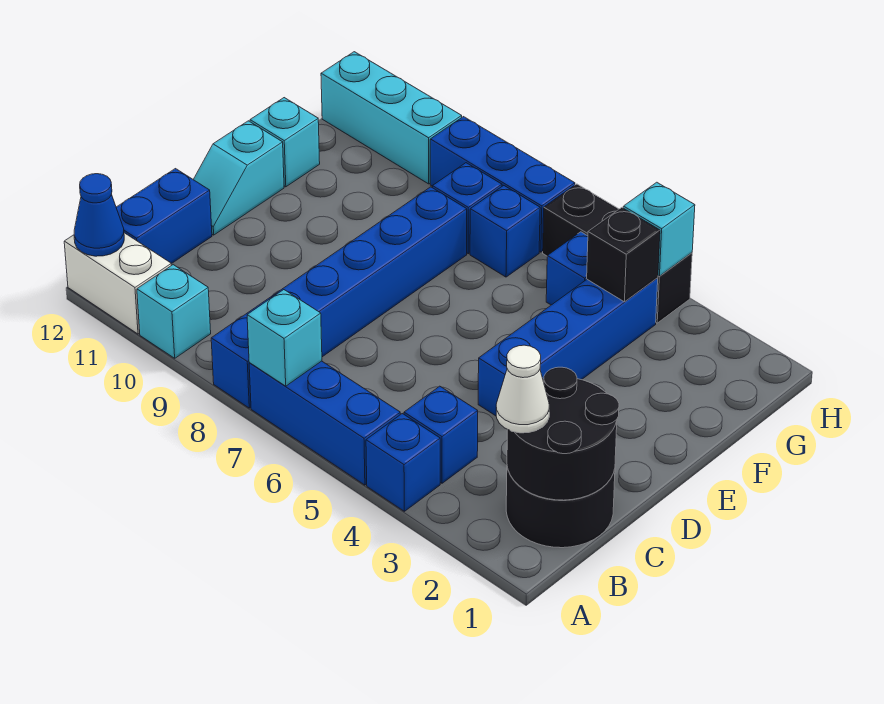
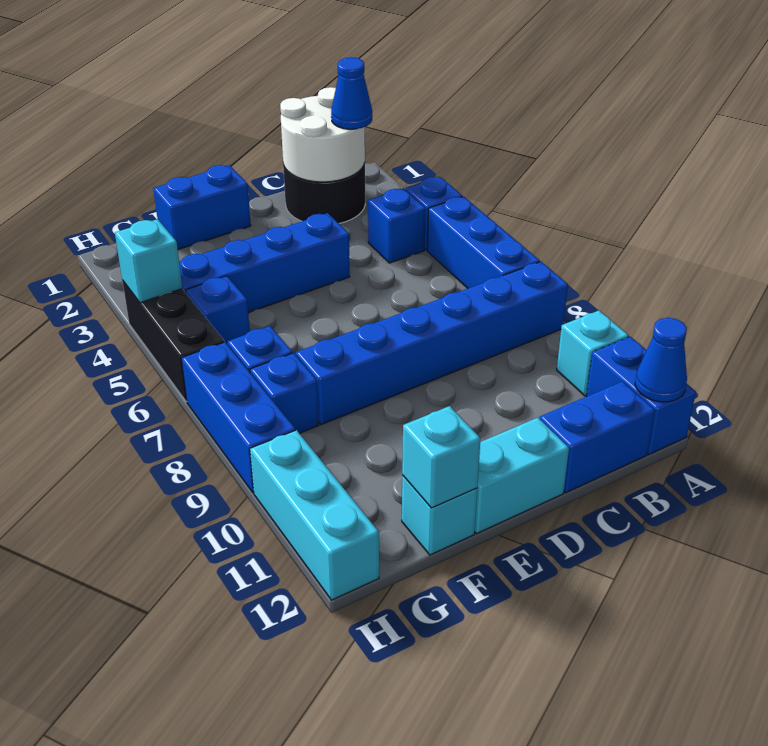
cyan 1x1 brick [247,290,322,386] -> cyan 1x1 brick moved to [402,406,481,508]
white 1x2 brick [64,233,171,334] -> blue 1x2 brick [586,337,696,455]
black 2x2 round brick [507,367,619,500] -> white 2x2 round brick [280,87,365,182]
white 1x1 cone [496,345,549,433] -> blue 1x1 cone [331,58,372,129]
cyan 1x2 slope [193,121,284,235] -> cyan 1x2 brick [475,418,569,533]
none -> blue 1x2 brick [153,165,251,249]
black 1x1 brick [587,208,660,302] -> none

